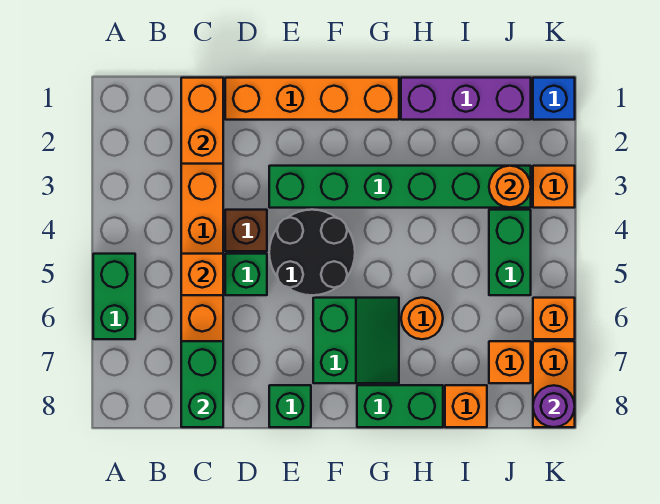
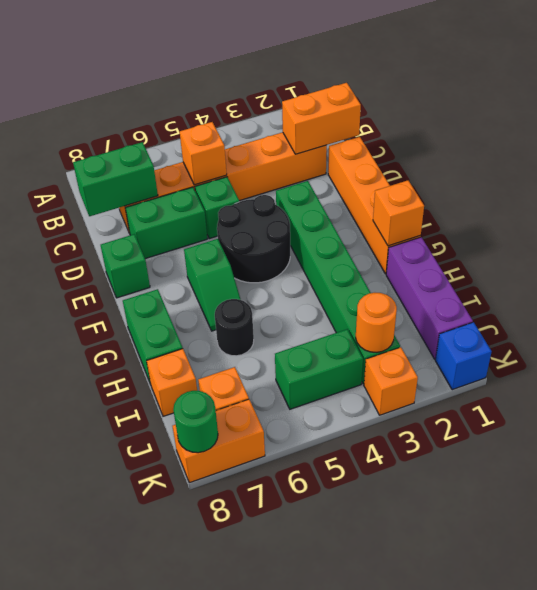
green 1x2 brick [93,254,135,339] -> green 1x2 brick moved to [125,187,207,259]
brown 1x1 brick [225,210,267,251] -> none
green 2x2 slope [313,298,399,383] -> green 1x2 slope [184,239,241,331]
orange 1x1 round brick [401,298,443,339] -> black 1x1 round brick [215,299,254,356]
orange 1x1 brick [533,298,575,339] -> orange 1x1 brick moved to [373,180,424,246]
purple 1x1 round brick [533,385,575,427] -> green 1x1 round brick [173,391,218,453]

